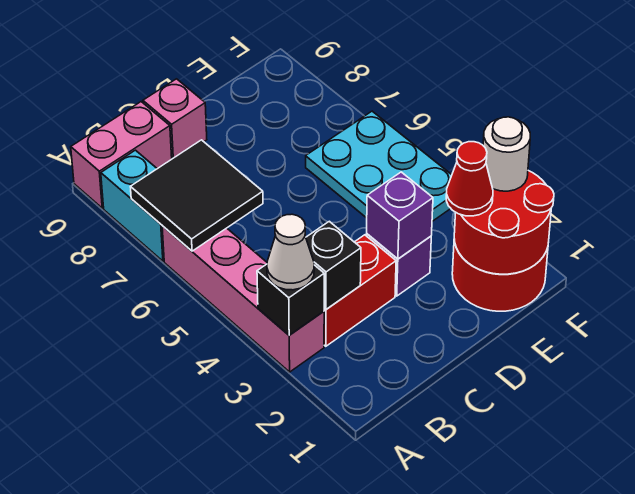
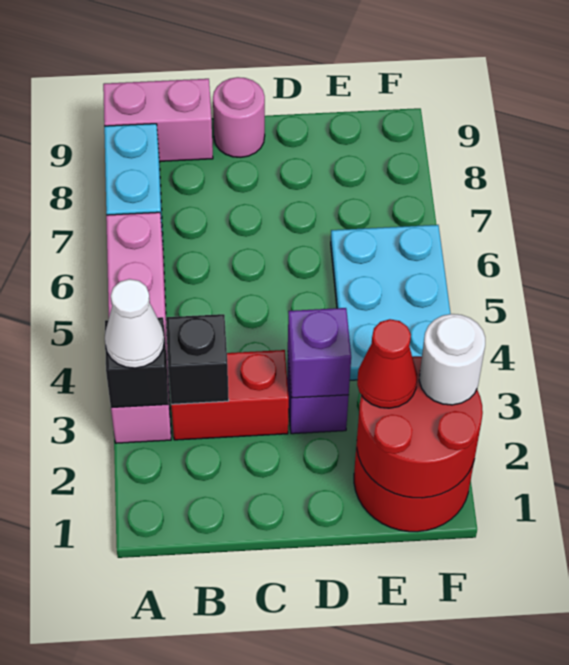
black 2x2 tile [131,140,263,251] -> none
pink 1x1 brick [143,79,207,159] -> pink 1x1 round brick [213,77,265,157]

